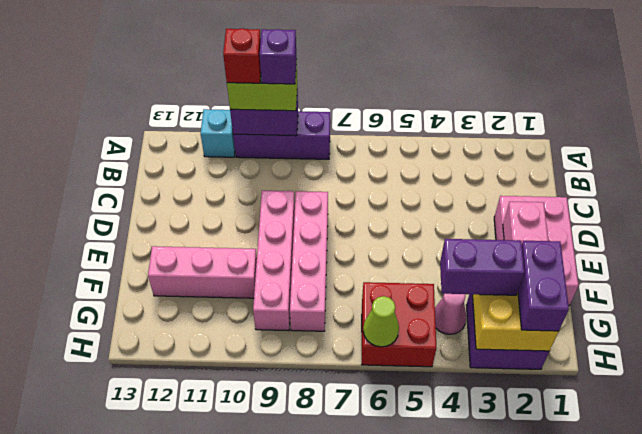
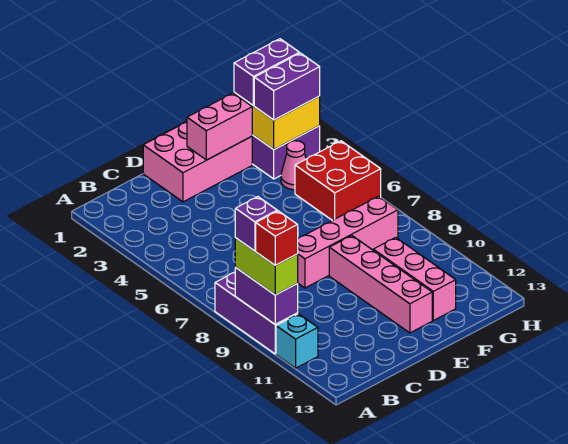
pink 1x4 brick [253,191,295,331] -> pink 1x4 brick turned to [329,236,432,333]
purple 1x2 brick [440,239,524,295] -> purple 1x2 brick turned to [254,53,320,120]
lime 1x1 cone [363,296,399,347] -> none

